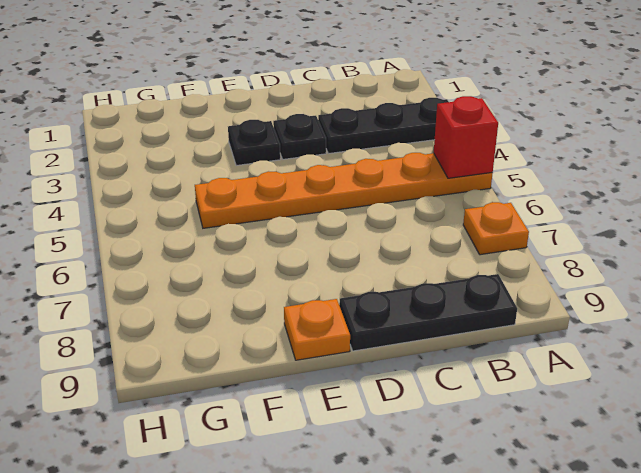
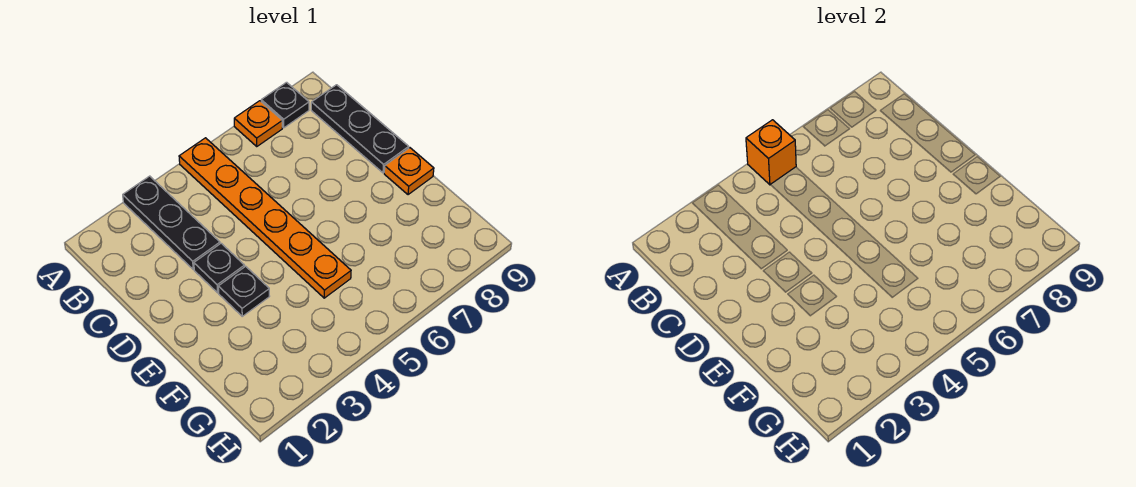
red 1x1 brick [434,96,498,178] -> orange 1x1 brick [746,120,796,185]
none -> black 1x1 plate [261,82,309,128]

